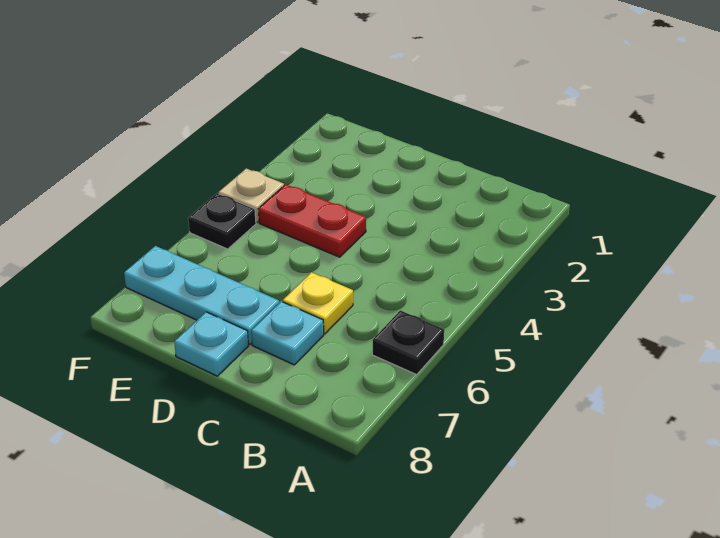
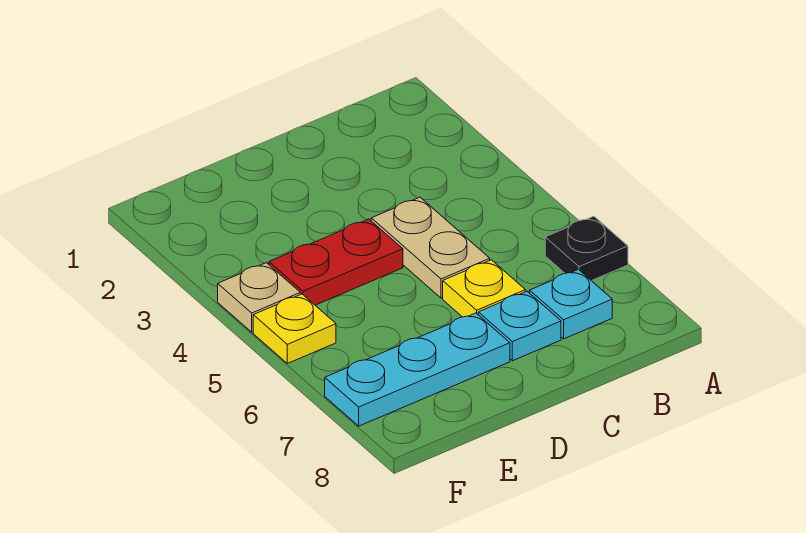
none -> tan 1x2 plate [371,197,490,298]
cyan 1x1 plate [174,312,248,376] -> cyan 1x1 plate moved to [530,269,612,339]
black 1x1 plate [188,193,256,249] -> yellow 1x1 plate [253,294,336,363]

